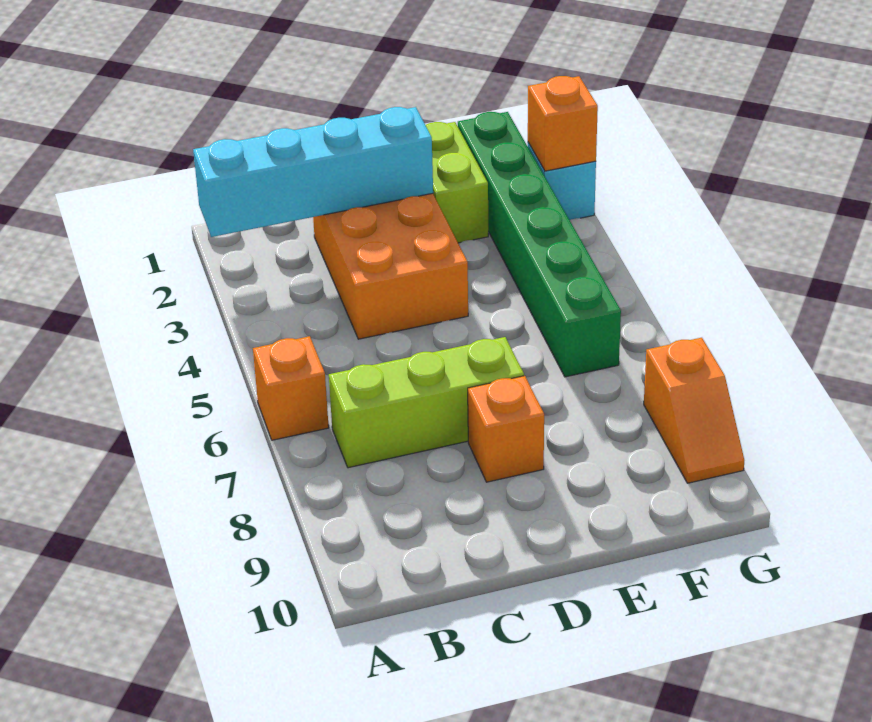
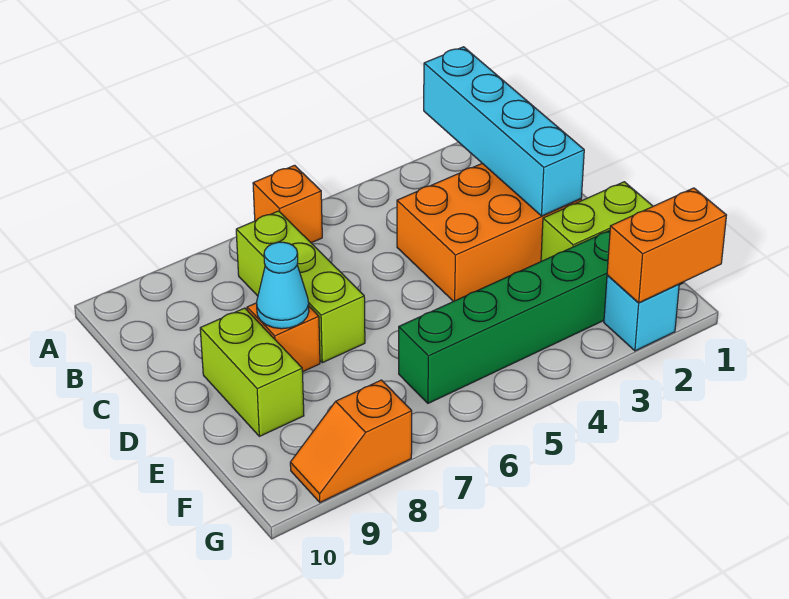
none -> cyan 1x1 cone [257,242,309,329]
none -> lime 1x2 brick [200,308,304,436]
orange 1x1 brick [528,76,598,171] -> orange 1x2 brick [607,188,726,303]

